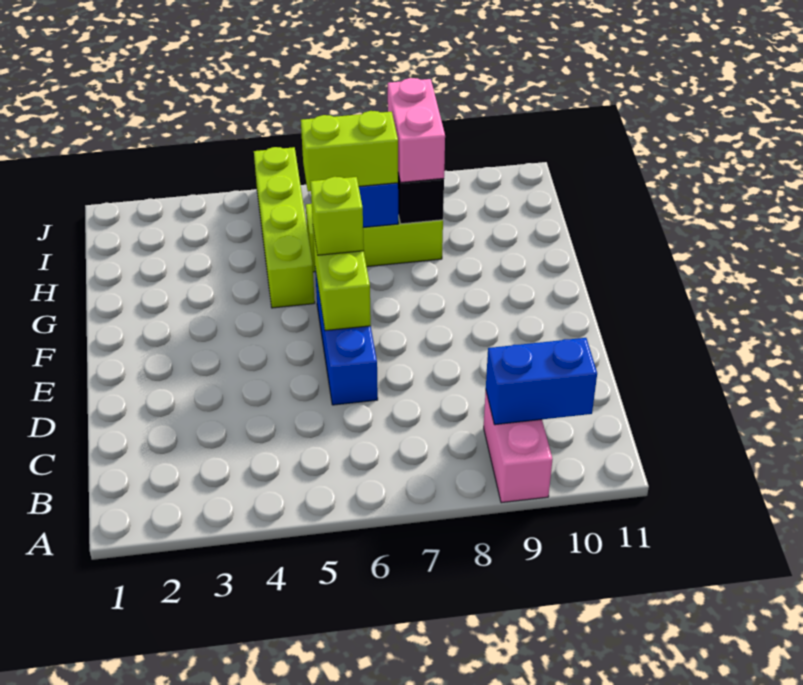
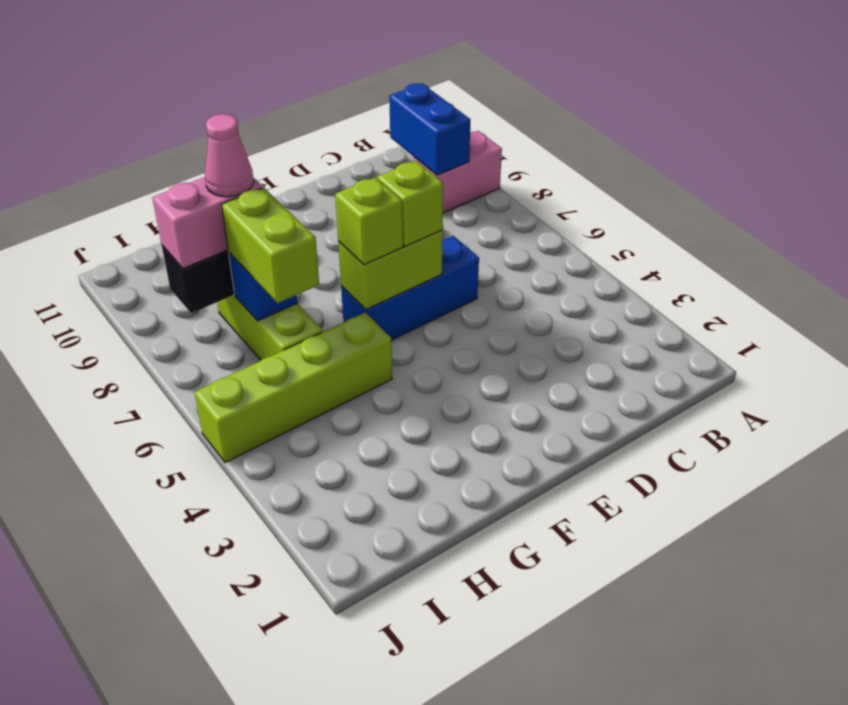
none -> lime 1x1 brick [377,161,443,246]
none -> pink 1x1 cone [205,114,254,197]

